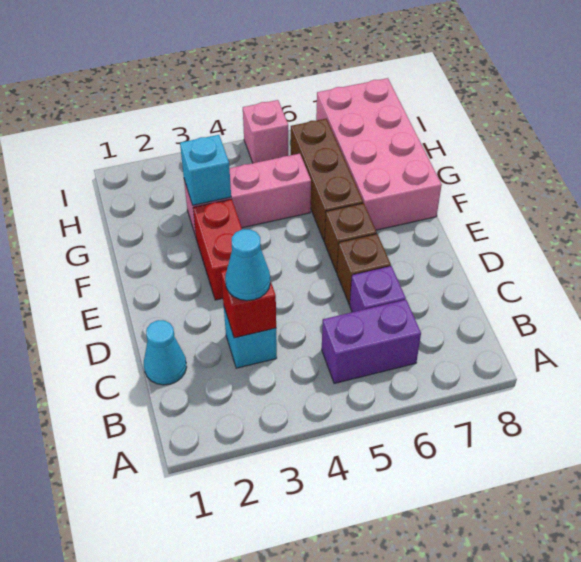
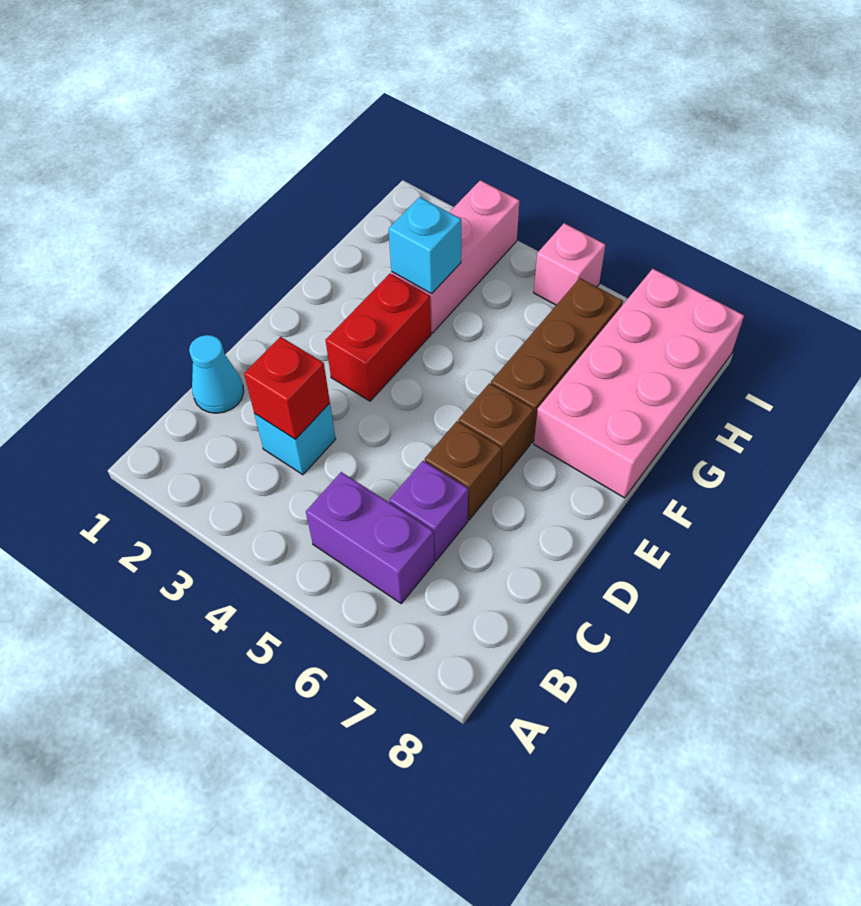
cyan 1x1 cone [225,229,270,301] -> none
pink 1x3 brick [184,154,311,236] -> pink 1x3 brick turned to [391,180,519,333]

